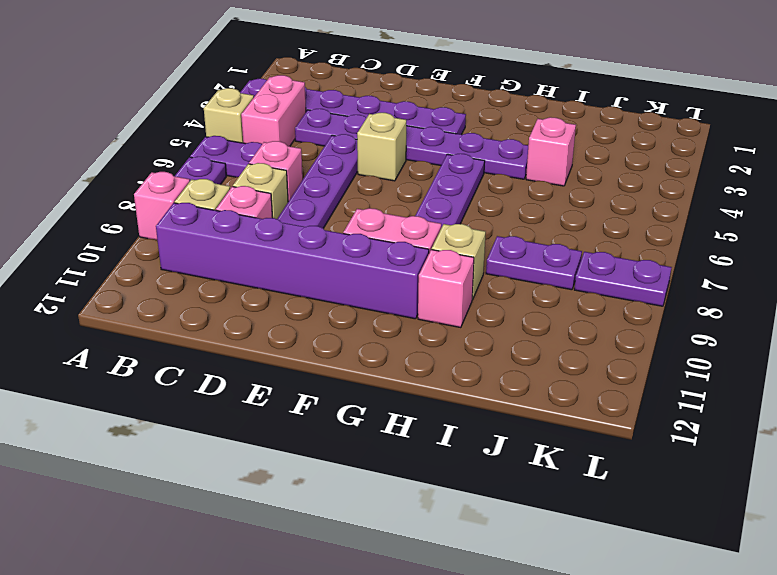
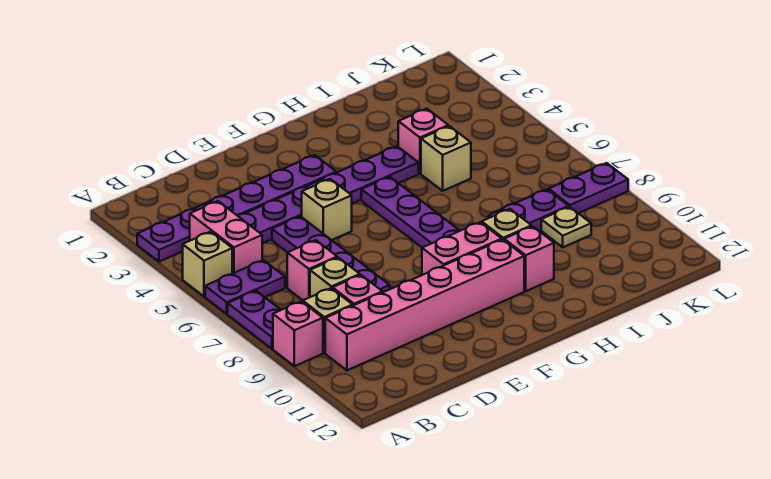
purple 1x6 brick [156,203,429,319] -> pink 1x6 brick [325,240,524,370]
none -> tan 1x1 brick [421,126,471,191]
none -> tan 1x1 plate [541,207,591,247]

